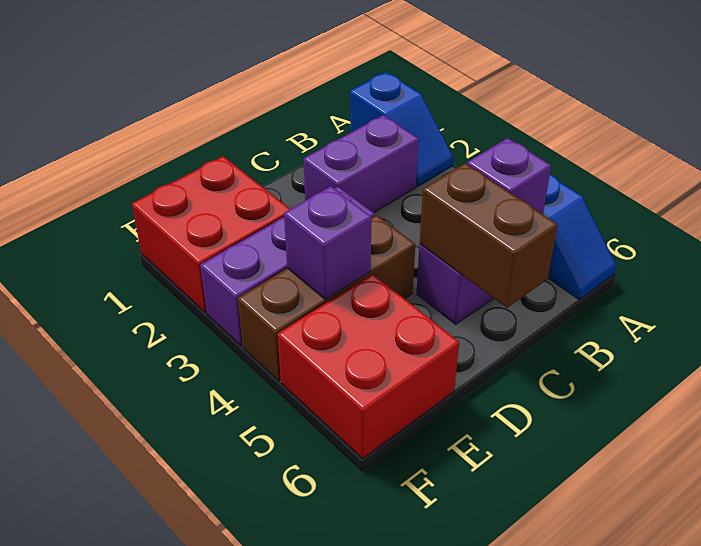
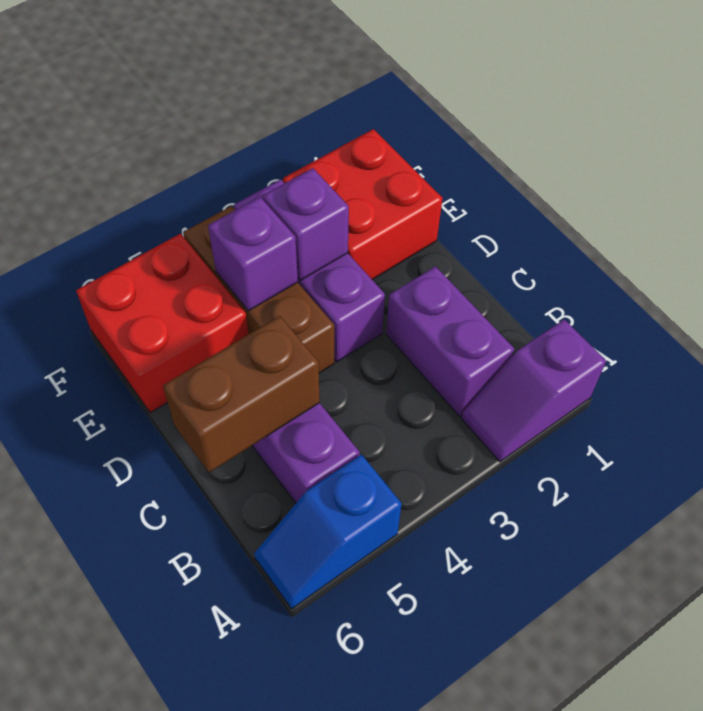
blue 1x2 slope [350,72,453,186] -> purple 1x2 slope [461,319,606,462]
purple 1x1 brick [467,138,551,214] -> purple 1x1 brick moved to [263,168,349,280]

